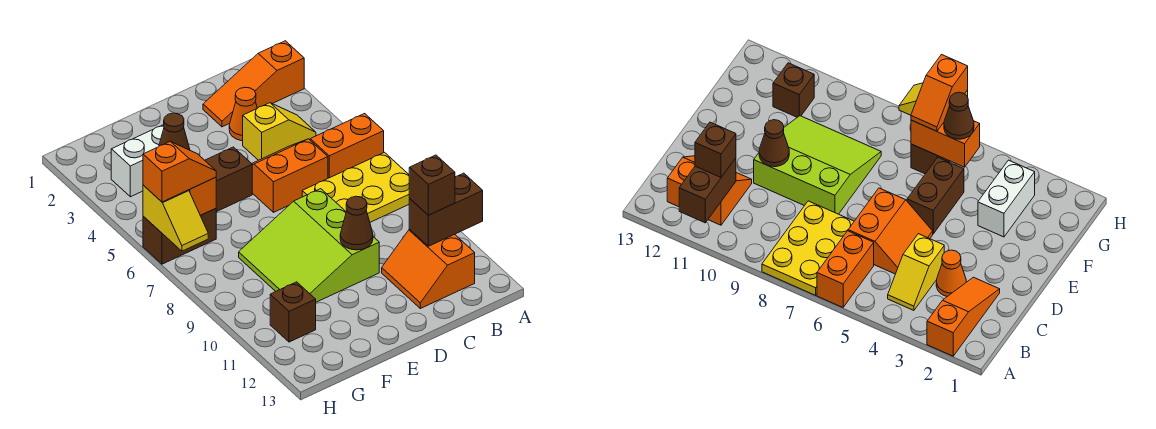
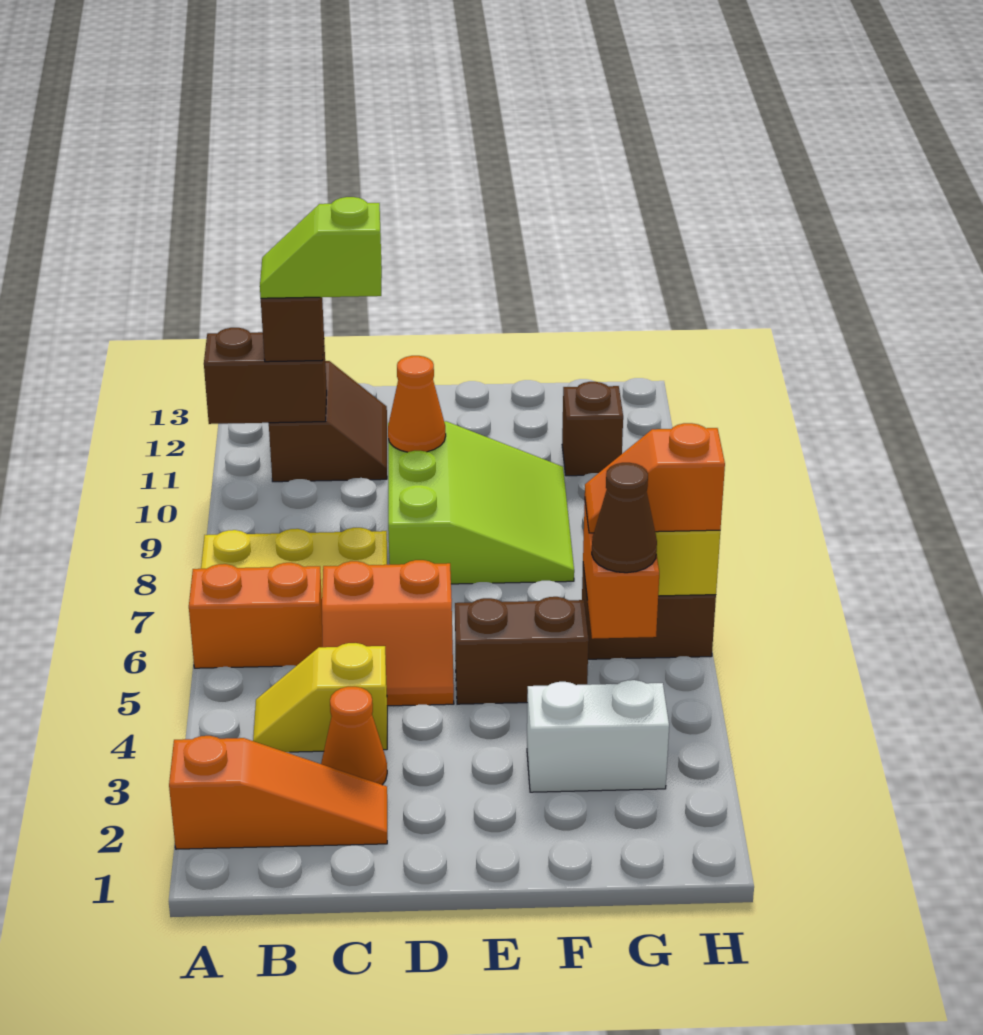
orange 2x2 slope [382,229,475,308] -> brown 2x2 slope [269,361,387,482]
none -> lime 1x2 slope [260,197,382,298]
brown 1x1 cone [340,196,373,250] -> orange 1x1 cone [388,356,446,452]

